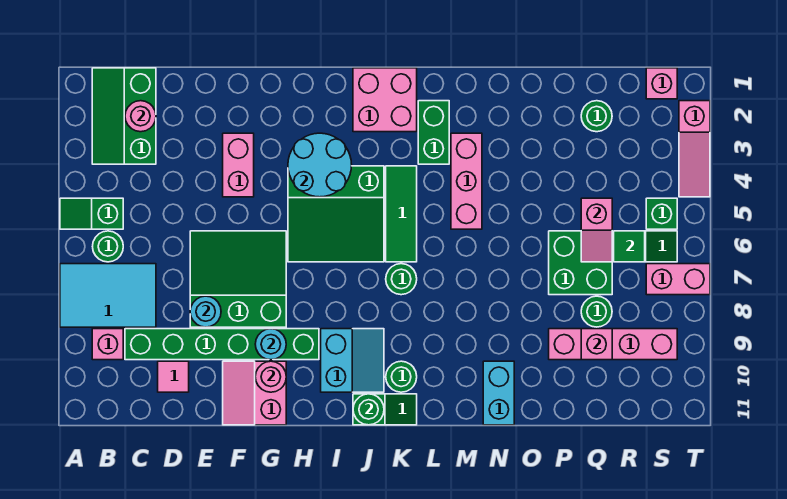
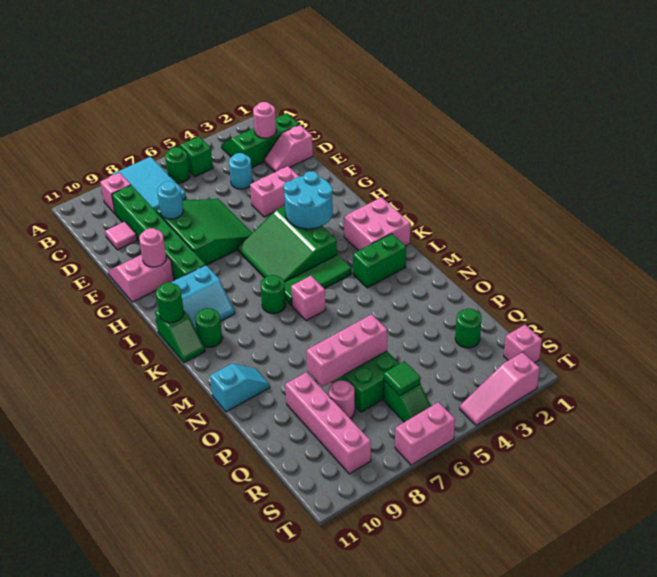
cyan 1x1 round brick [255,329,286,360] -> cyan 1x1 round brick moved to [229,153,253,189]
pink 1x3 brick [451,133,482,229] -> pink 1x3 brick moved to [306,314,387,387]
cyan 1x2 brick [483,361,514,425] -> cyan 1x2 slope [210,364,270,412]
pink 1x2 slope [581,198,612,262] -> pink 1x2 slope moved to [265,125,313,172]
green 1x1 round brick [581,296,612,327] -> pink 1x1 round brick [328,380,355,418]
pink 1x1 brick [581,329,612,360] -> pink 1x1 brick moved to [291,276,326,321]
green 1x1 brick [646,198,677,229] -> none
pink 1x2 brick [646,264,710,295] -> pink 1x2 brick turned to [395,402,455,465]

